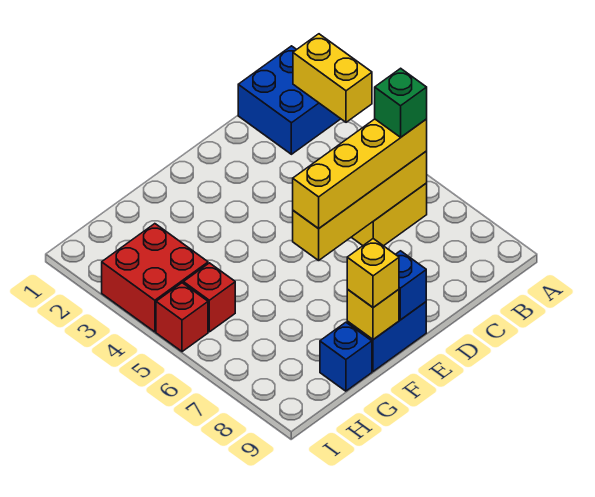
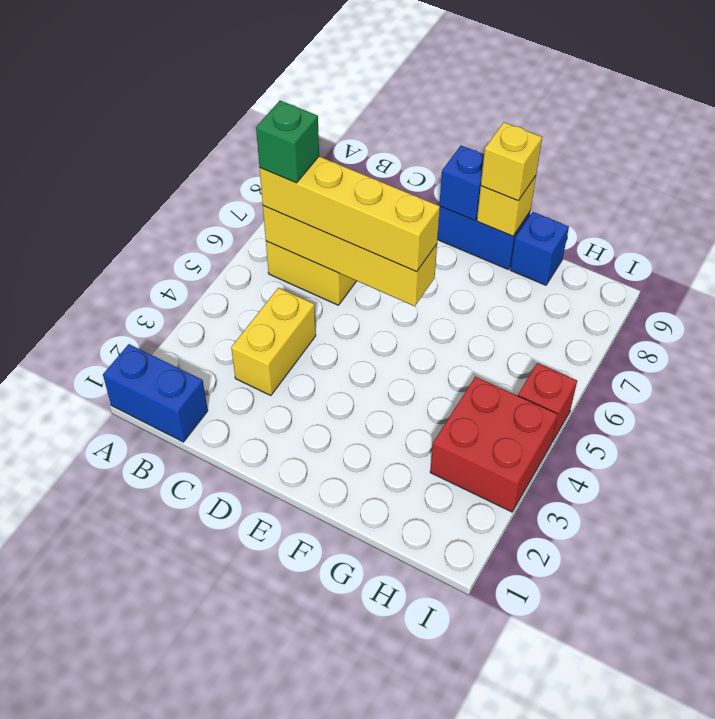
blue 2x2 brick [238,46,340,154] -> blue 1x2 brick [103,344,208,442]
yellow 1x2 brick [293,34,372,122] -> yellow 1x2 brick moved to [231,288,316,396]
red 1x1 brick [183,263,235,332] -> none

